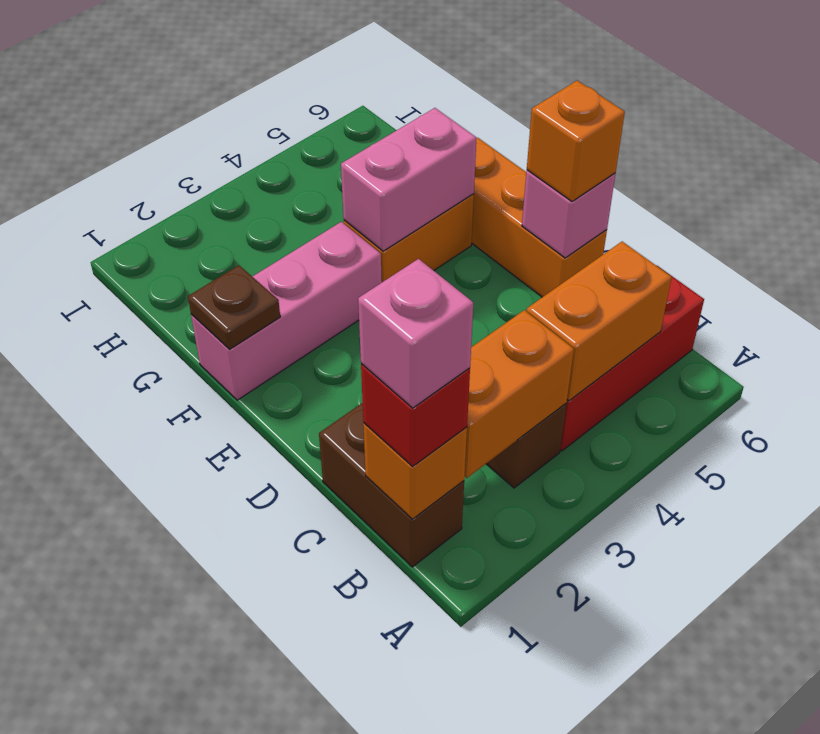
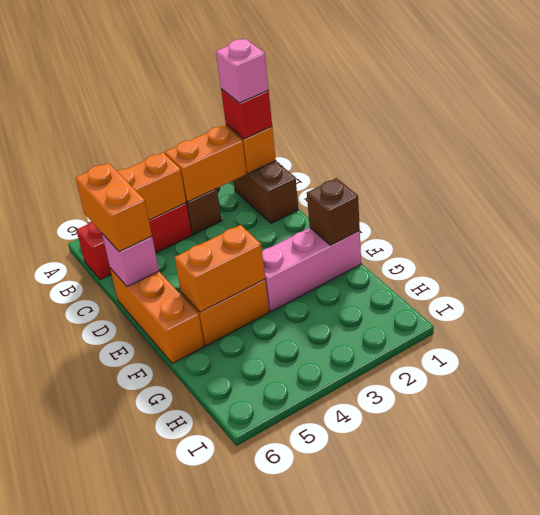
orange 1x1 brick [527,81,625,202] -> orange 1x2 brick [76,163,152,252]
brown 1x1 plate [188,265,280,349] -> brown 1x1 brick [307,178,360,245]
pink 1x2 brick [341,108,476,251] -> orange 1x2 brick [174,225,265,312]

